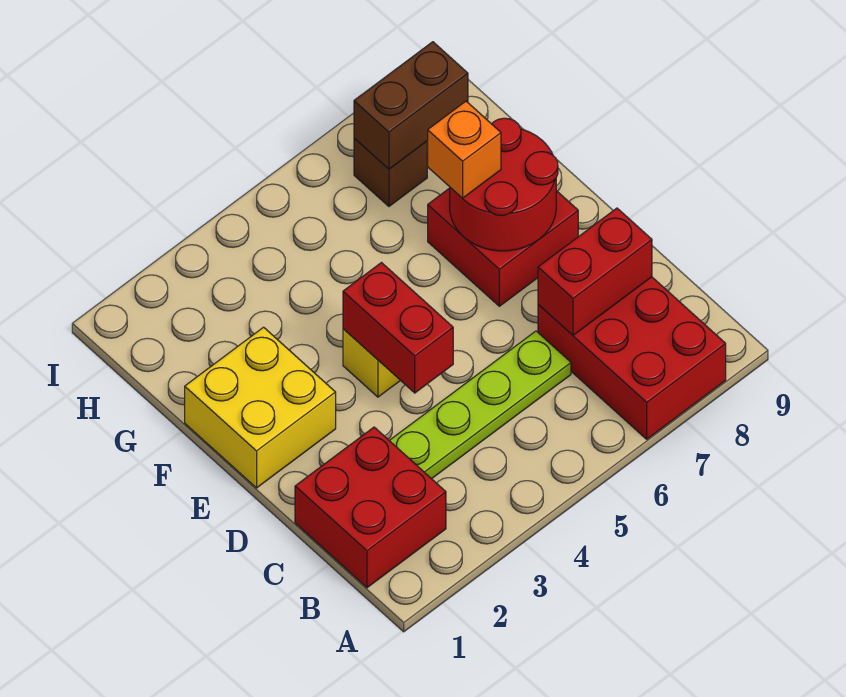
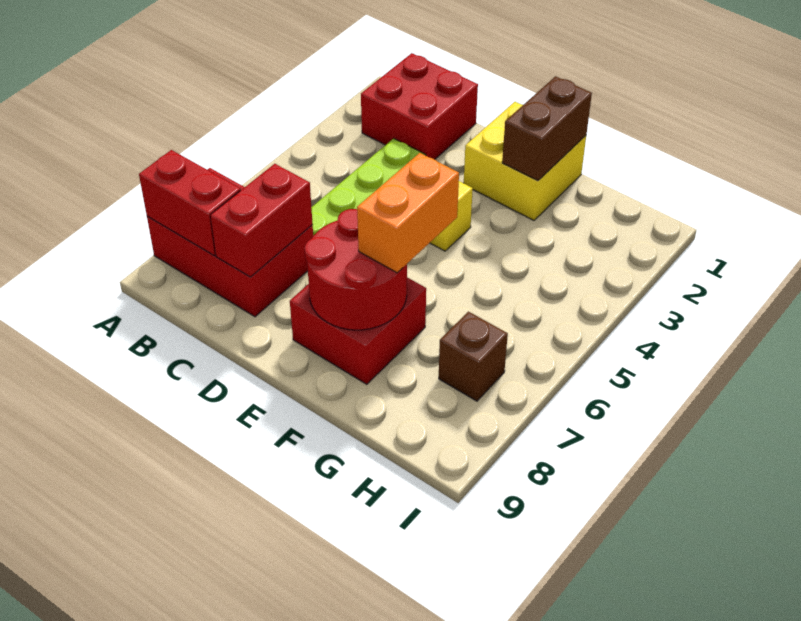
red 1x2 brick [343,263,453,393] -> red 1x2 brick moved to [139,150,241,255]
orange 1x1 brick [427,101,501,198] -> orange 1x2 brick [357,153,459,273]
brown 1x2 brick [354,42,468,169] -> brown 1x2 brick moved to [502,76,592,180]

